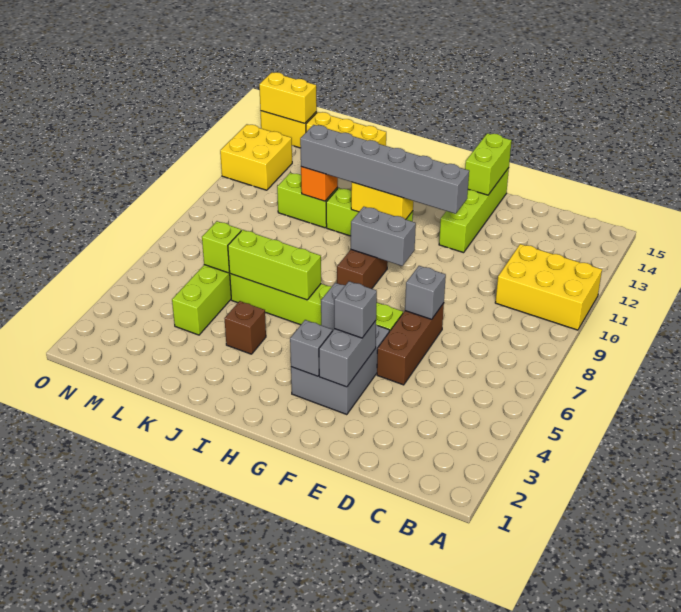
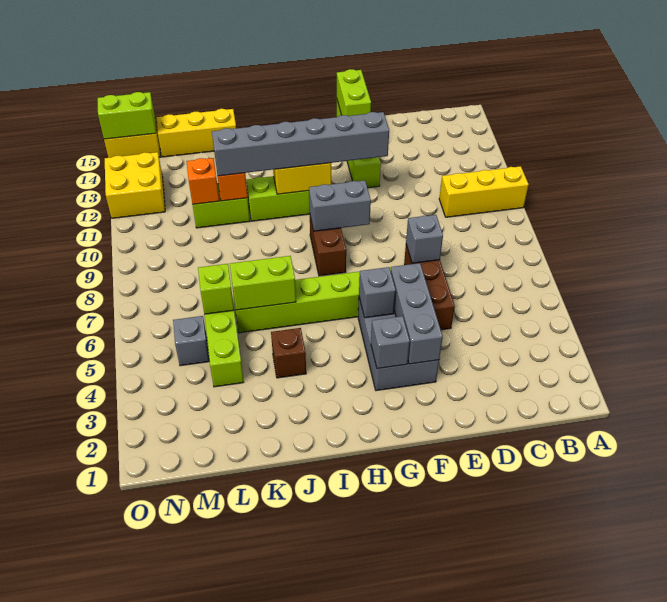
yellow 2x3 brick [495,244,602,330] -> yellow 1x3 brick [439,166,529,217]
grey 1x2 brick [319,321,376,387] -> grey 1x3 brick [391,263,443,364]
grey 1x1 brick [334,281,377,338] -> grey 1x1 brick moved to [173,316,209,366]
lime 1x3 brick [228,230,321,300] -> lime 1x2 brick [230,256,296,310]
none -> orange 1x1 brick [186,158,219,204]
yellow 1x2 brick [259,72,317,123] -> lime 1x2 brick [98,92,156,139]

